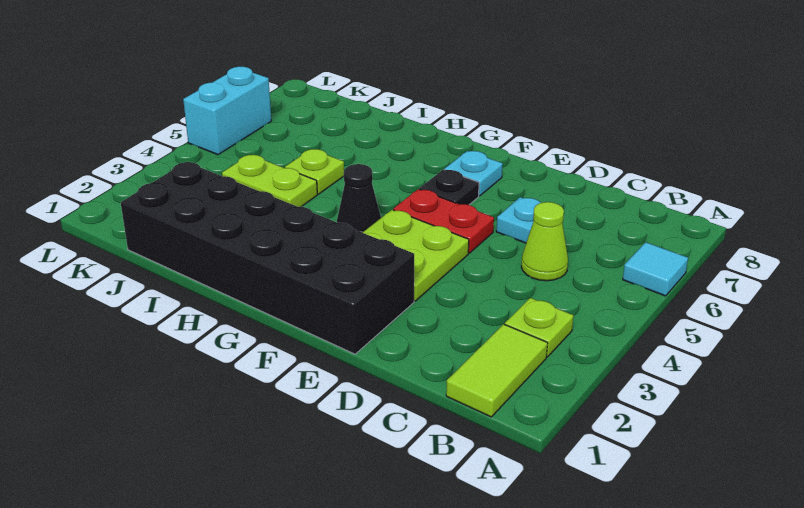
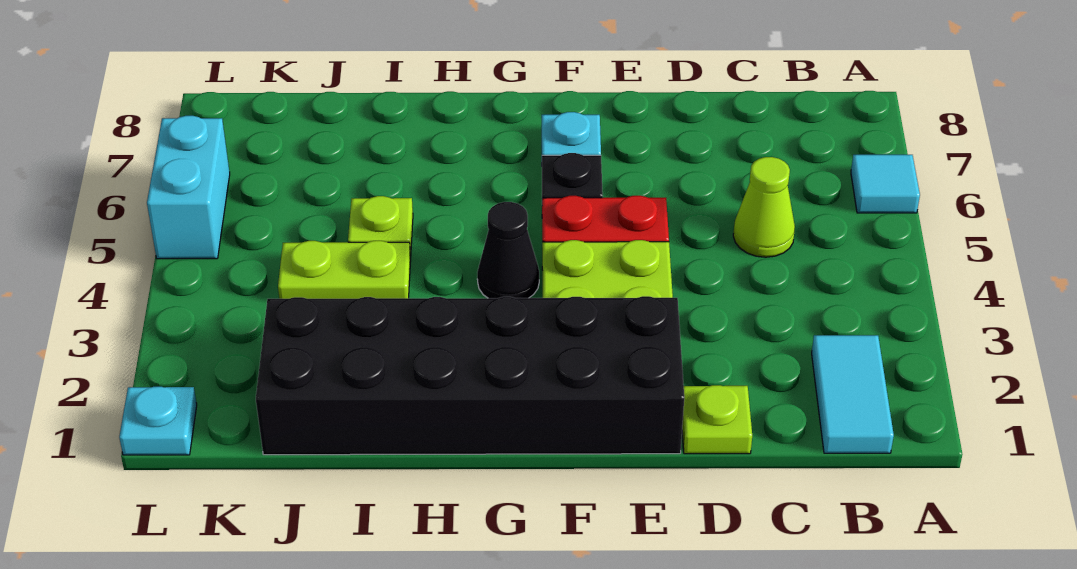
lime 1x2 tile [446,324,548,417] -> cyan 1x2 tile [812,335,894,453]
lime 1x1 plate [505,298,573,357] -> lime 1x1 plate moved to [682,385,752,454]
cyan 1x1 plate [496,197,541,243] -> cyan 1x1 plate moved to [119,387,197,455]

